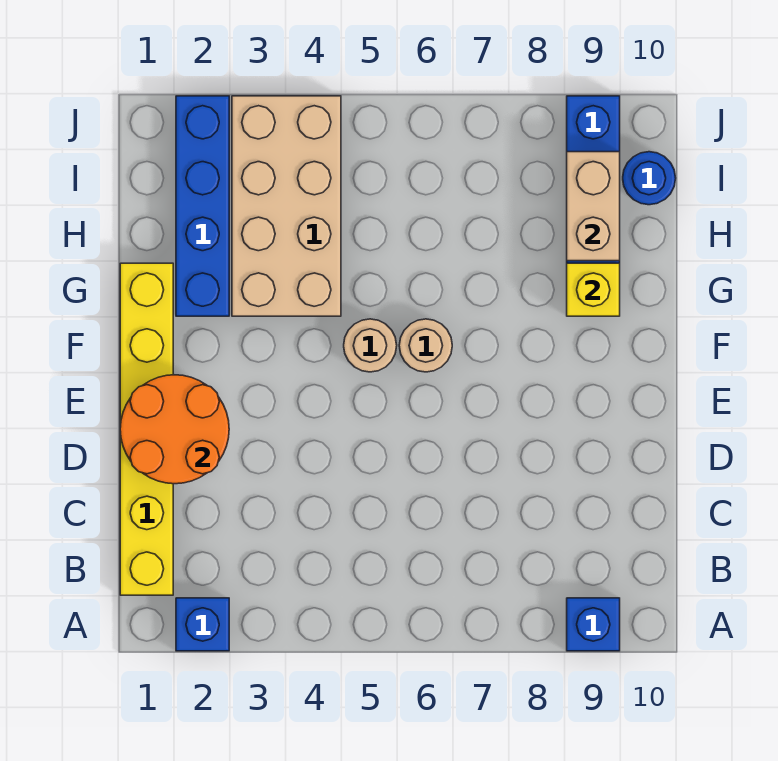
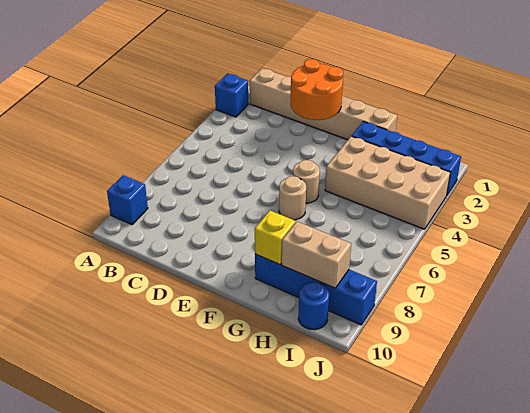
yellow 1x6 brick [120,263,173,595] -> tan 1x6 brick [250,68,397,140]

